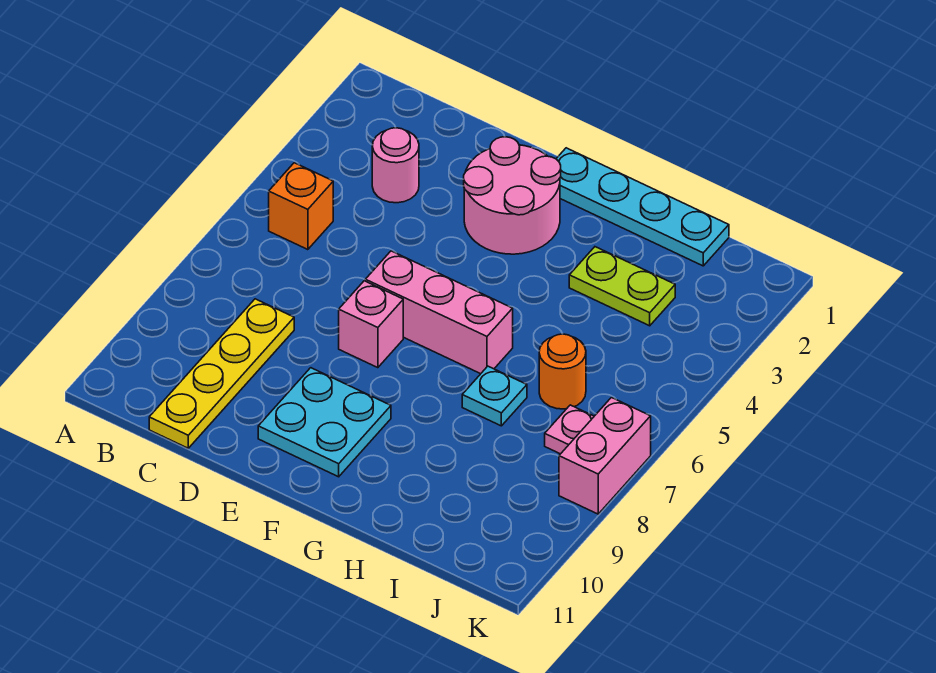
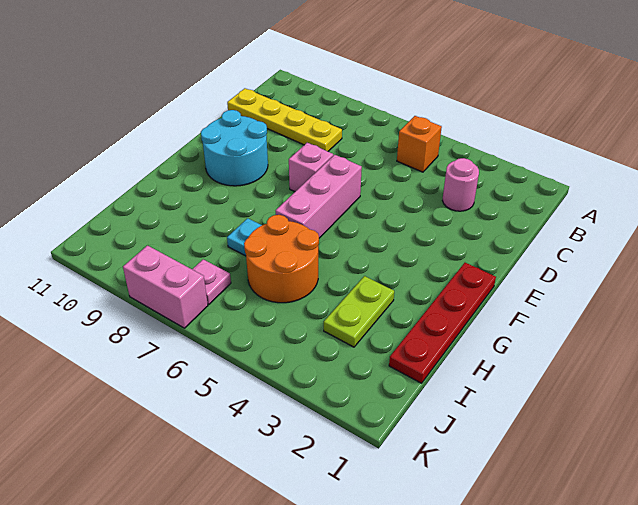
pink 2x2 round brick [464,137,561,254] -> none
cyan 2x2 plate [258,368,391,477] -> cyan 2x2 round brick [201,110,268,186]
cyan 1x4 plate [556,148,729,266] -> red 1x4 plate [389,263,496,383]
orange 1x1 round brick [539,334,586,409] -> orange 2x2 round brick [244,215,319,303]

